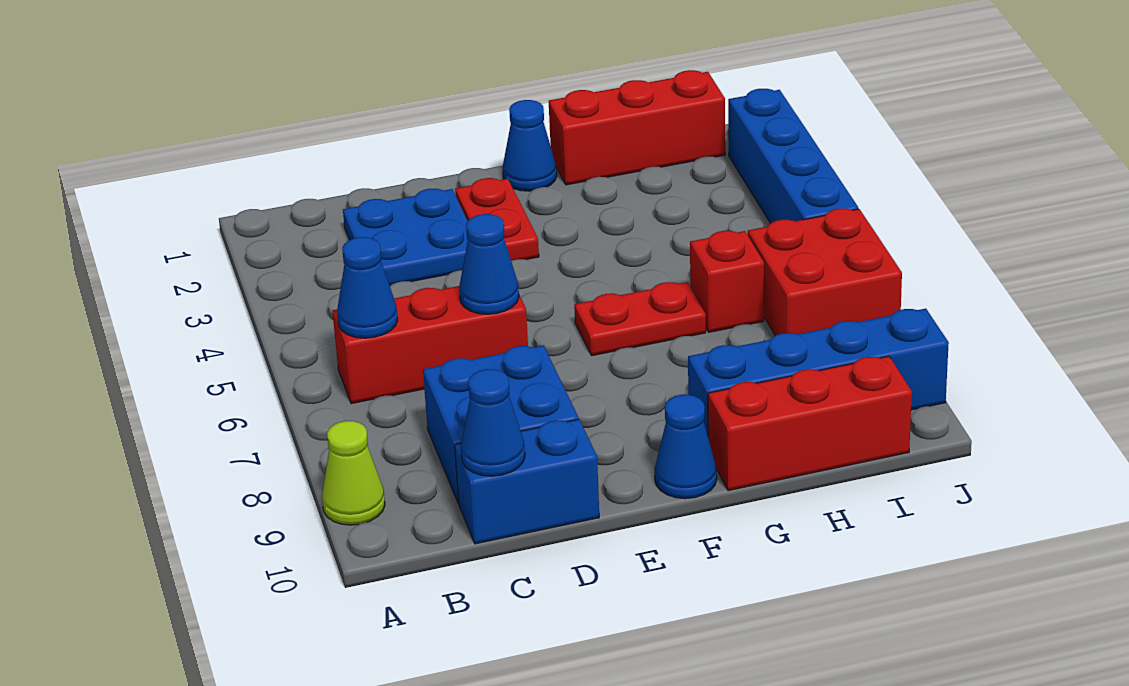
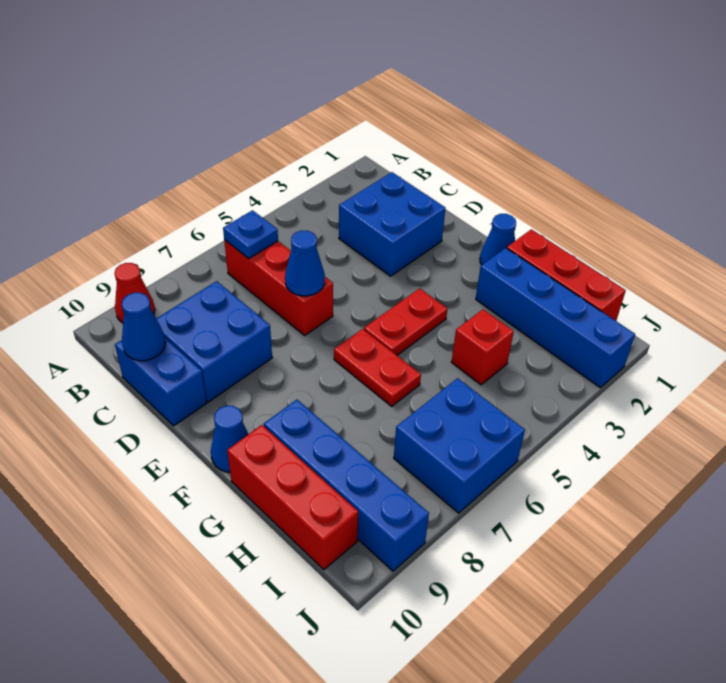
lime 1x1 cone [322,421,385,525] -> red 1x1 cone [115,263,155,323]
blue 1x1 cone [337,237,398,338] -> blue 1x1 plate [223,210,278,258]
blue 2x2 plate [343,189,468,286] -> blue 2x2 brick [339,172,445,276]
red 1x2 plate [455,178,539,261] -> red 1x2 plate moved to [364,288,447,355]
red 1x1 brick [690,231,764,332] -> red 1x1 brick moved to [452,309,514,385]
red 2x2 brick [748,209,902,336] -> blue 2x2 brick [394,378,525,513]
blue 1x4 brick [728,89,858,223] -> blue 1x4 brick turned to [476,248,635,388]

